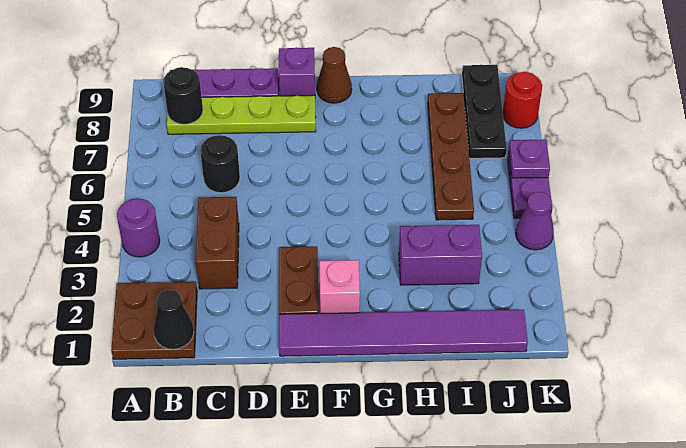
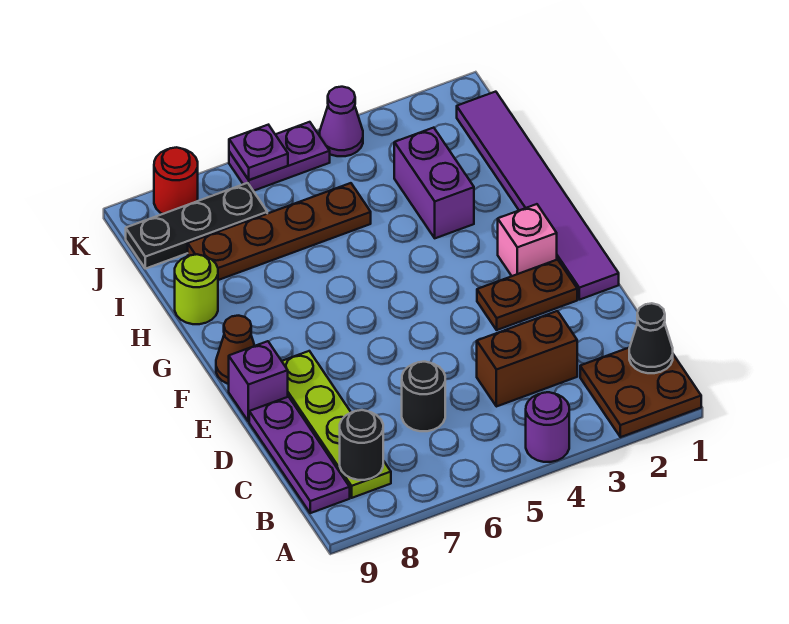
none -> lime 1x1 round brick [175,254,218,324]

